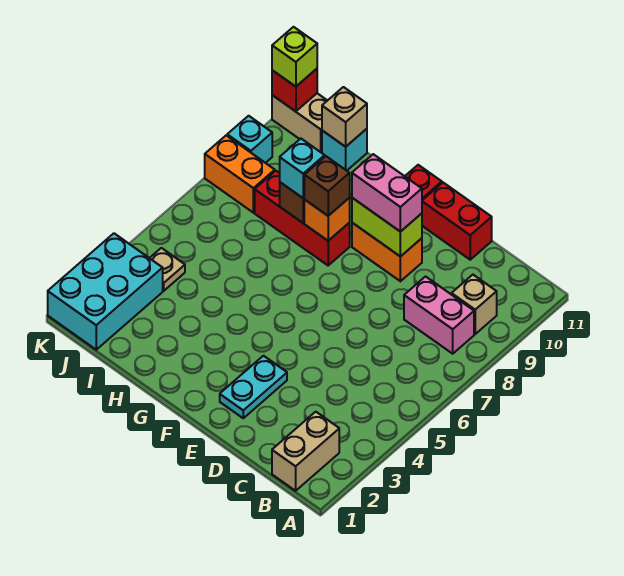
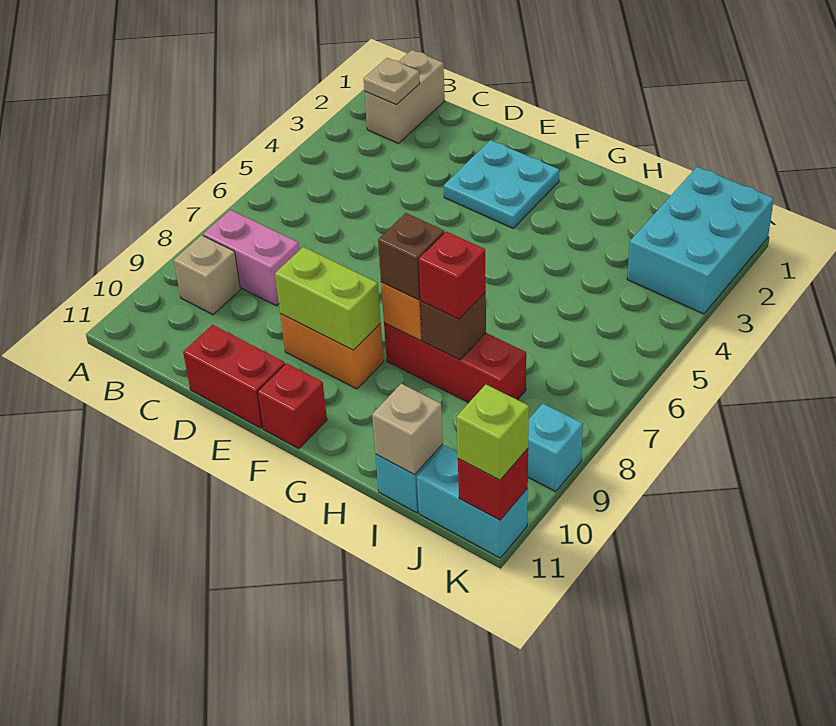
cyan 1x2 plate [220,356,287,418] -> cyan 2x2 plate [444,140,559,228]
pink 1x2 brick [352,154,422,232] -> none
cyan 1x1 brick [280,139,325,198] -> red 1x1 brick [419,231,486,319]
tan 1x1 plate [150,248,185,291] -> tan 1x1 plate moved to [364,58,420,105]
orange 1x2 brick [205,135,275,213] -> none
tan 1x2 brick [272,93,328,153] -> cyan 1x2 brick [417,446,528,558]

